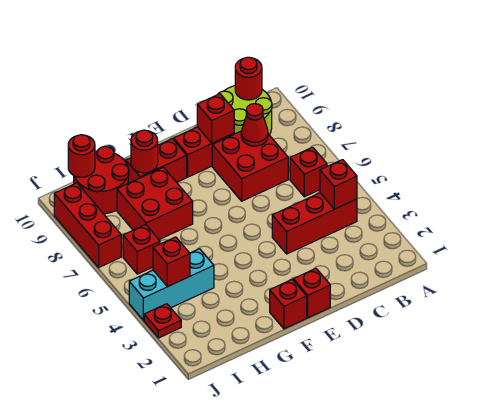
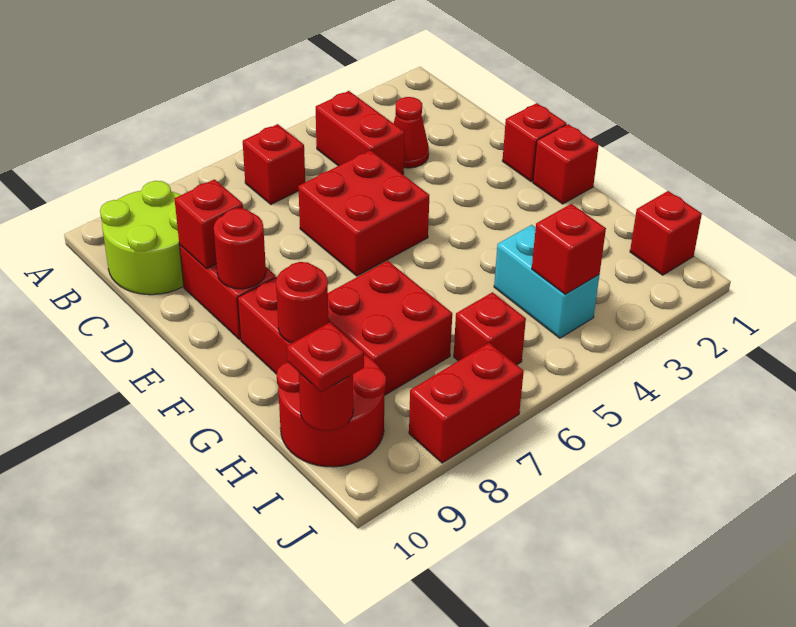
red 1x3 brick [272,193,357,254] -> red 1x2 brick [316,91,405,174]
red 1x1 brick [320,160,357,209] -> red 1x1 brick moved to [630,191,702,275]
red 1x1 round brick [235,57,262,100] -> red 1x1 round brick moved to [214,208,266,289]
red 2x2 brick [212,131,288,201] -> red 2x2 brick moved to [298,150,429,276]
red 1x1 cone [241,104,268,146] -> red 1x1 cone moved to [394,97,429,168]
cyan 1x3 brick [129,249,214,320] -> cyan 1x2 brick [494,225,599,338]
red 1x1 plate [144,304,181,338] -> red 1x1 plate moved to [287,322,364,392]
red 1x3 brick [54,183,121,267] -> red 1x2 brick [409,343,524,463]

